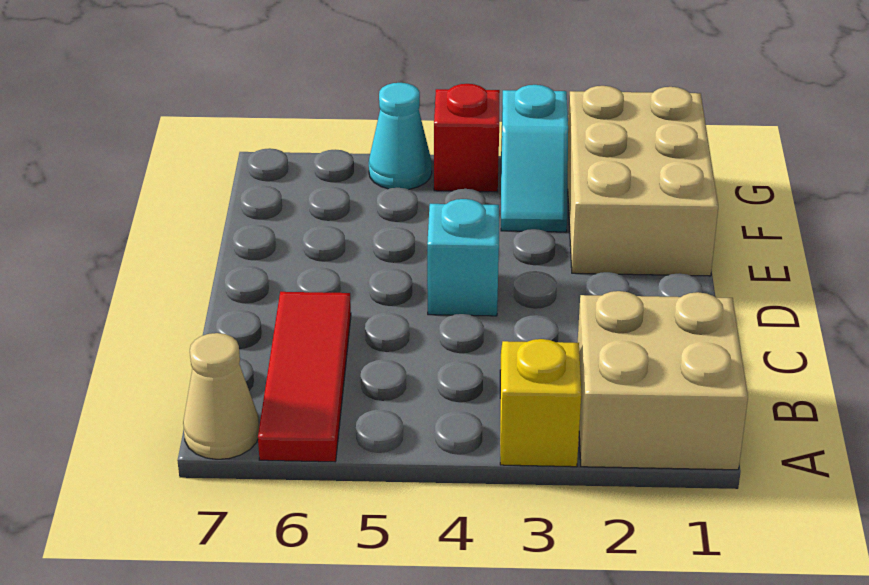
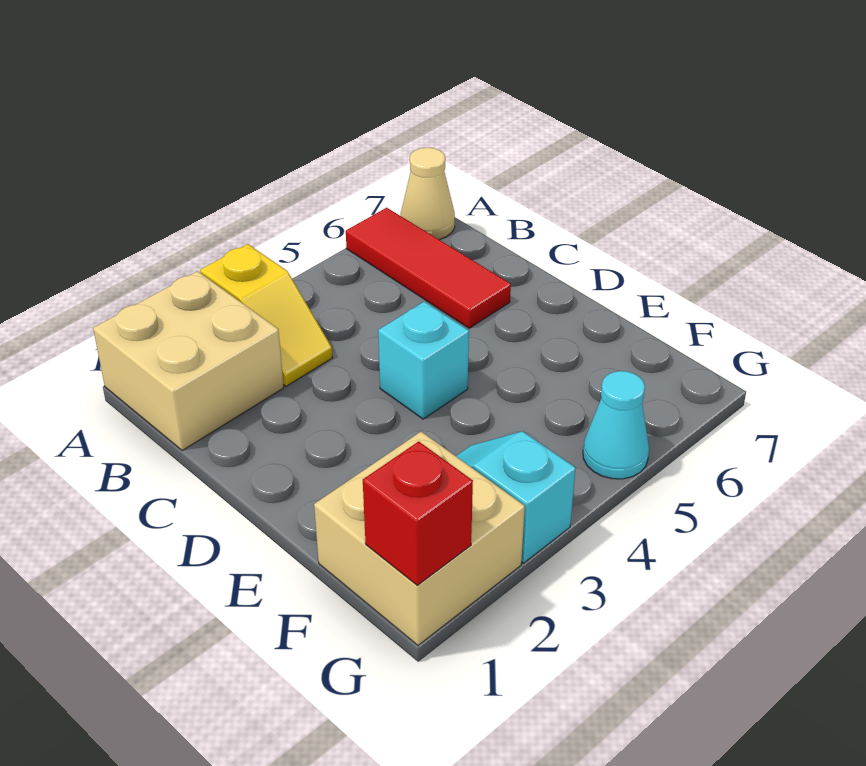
tan 2x3 brick [568,86,718,276] -> tan 2x2 brick [314,432,525,645]
red 1x1 brick [434,84,500,192] -> red 1x1 brick moved to [363,441,473,585]

